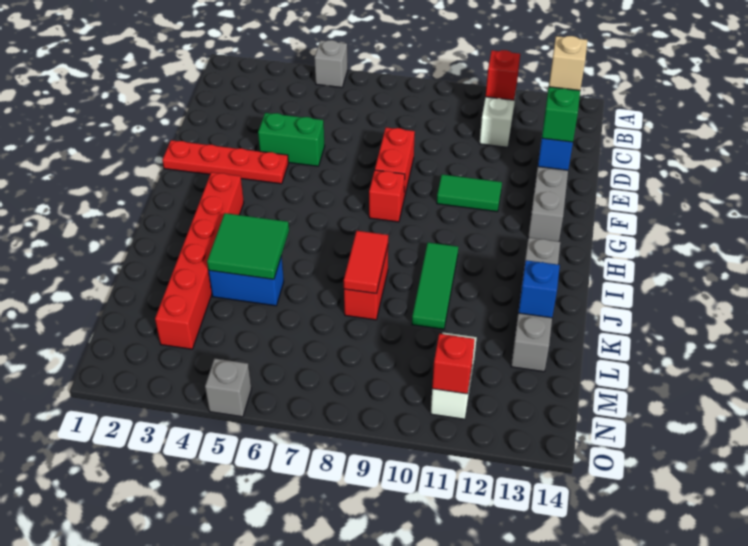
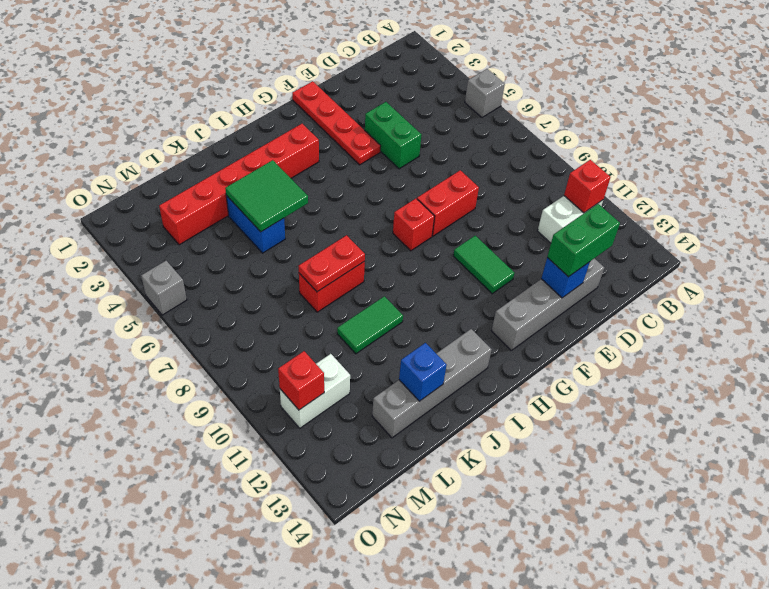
tan 1x1 brick [549,36,587,91] -> none
green 1x3 tile [412,242,458,329] -> green 1x2 tile [337,296,403,354]
red 1x2 tile [344,231,388,294] -> red 1x2 plate [299,235,365,292]

